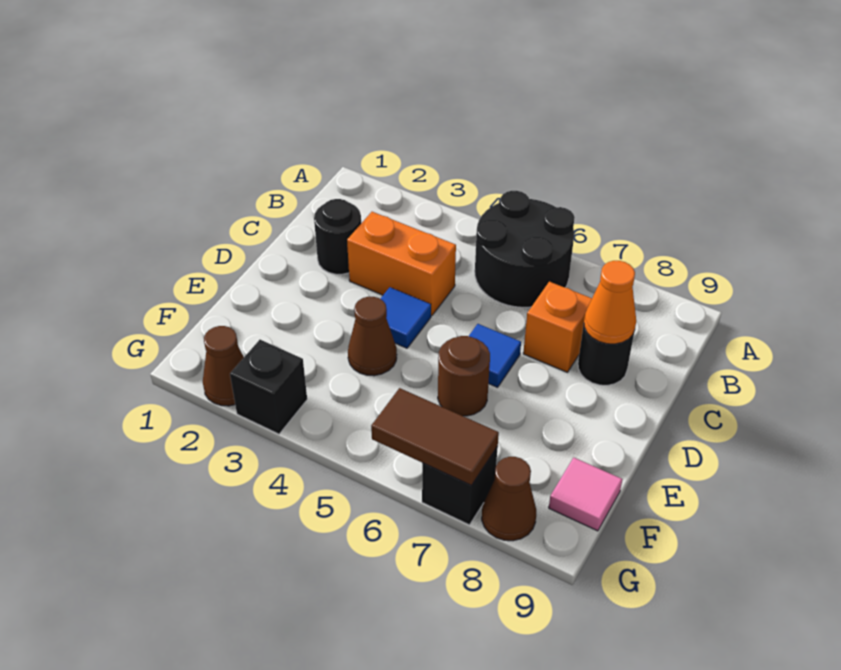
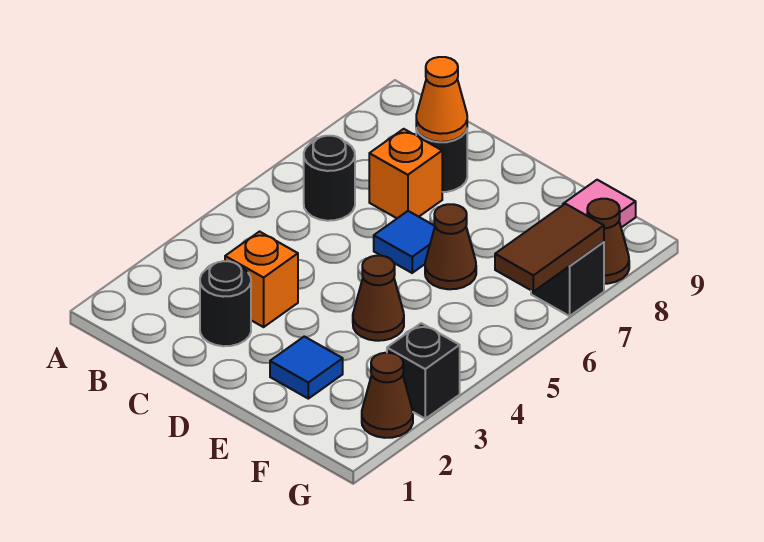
black 2x2 round brick [475,191,575,307] -> black 1x1 round brick [304,136,355,221]
orange 1x2 brick [347,212,456,316] -> orange 1x1 brick [225,232,298,327]
blue 1x1 tile [380,287,431,348] -> blue 1x1 tile moved to [270,337,343,399]
brown 1x1 round brick [438,336,490,416] -> brown 1x1 cone [425,204,476,289]

